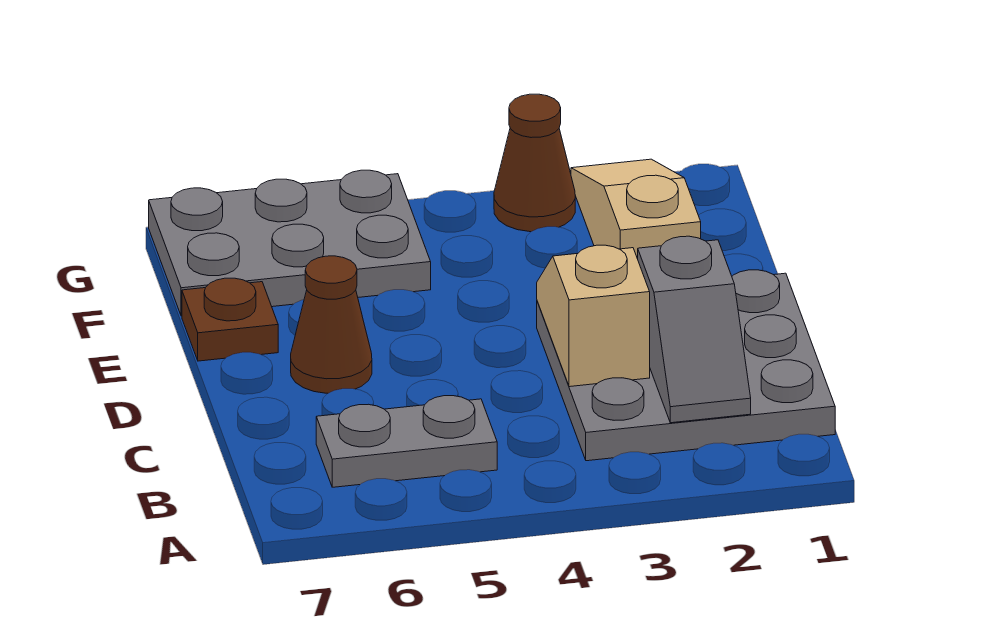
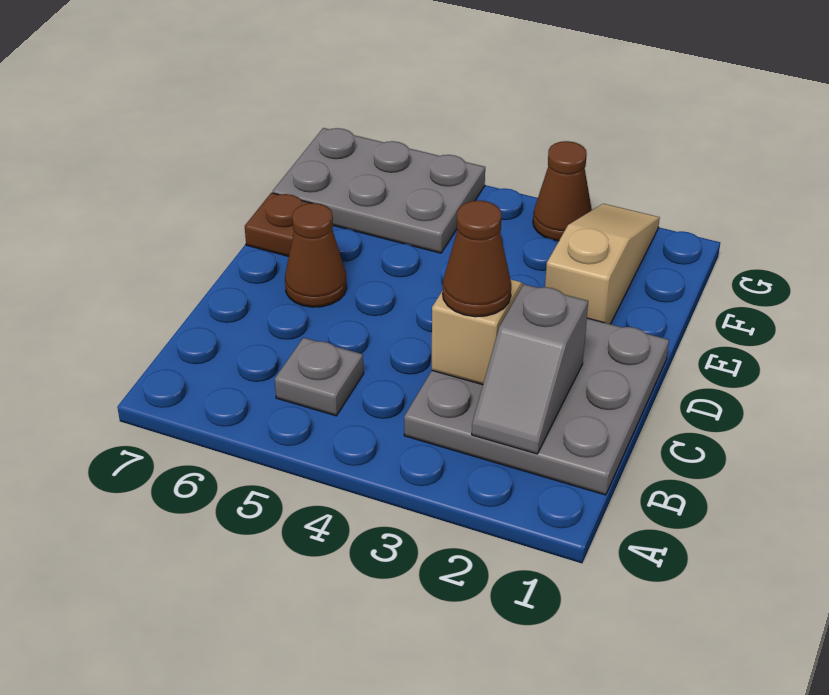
grey 1x2 plate [316,396,497,487] -> grey 1x1 plate [275,338,364,416]
none -> brown 1x1 cone [443,201,511,317]

